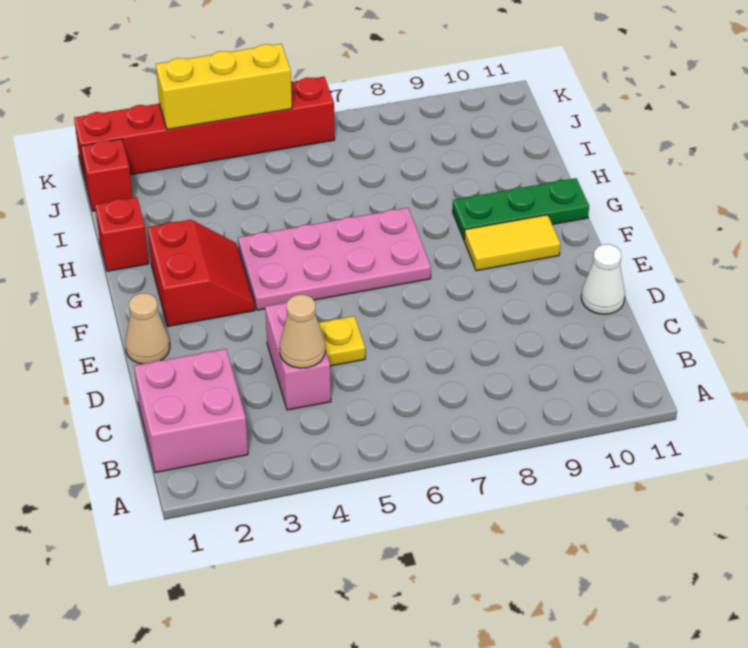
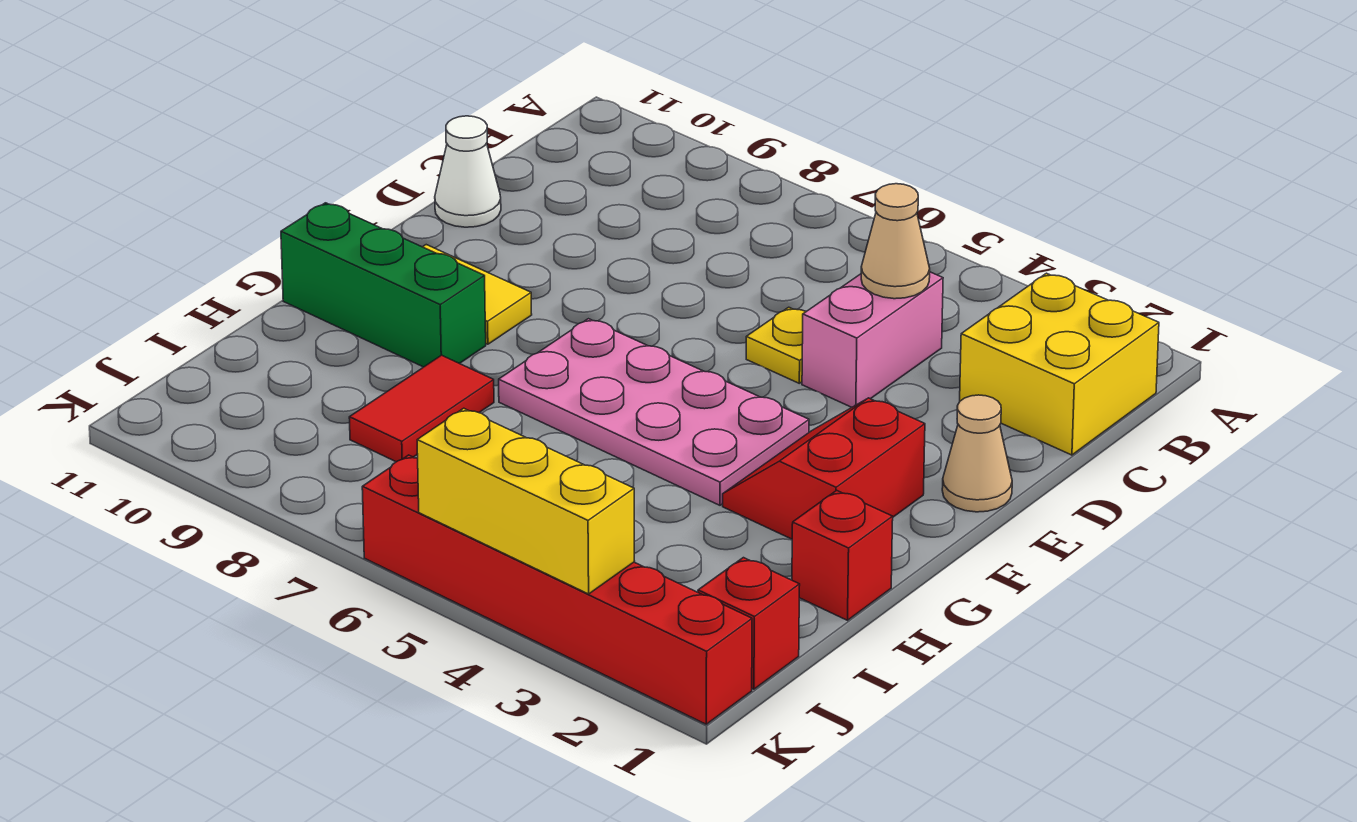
pink 2x2 brick [134,349,248,473] -> yellow 2x2 brick [960,273,1159,455]
green 1x3 plate [453,178,589,239] -> green 1x3 brick [281,203,486,367]
none -> red 1x2 tile [349,355,494,462]

